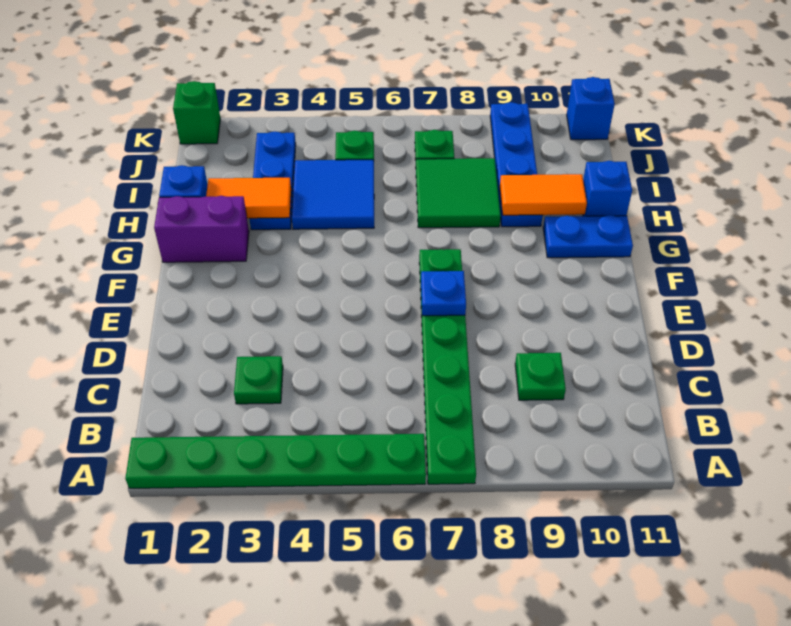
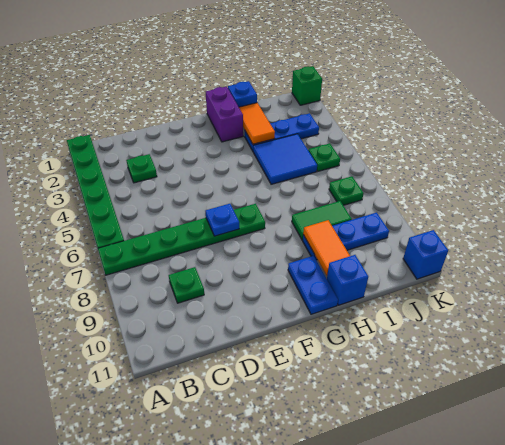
green 2x2 tile [416,158,501,228] -> green 1x2 tile [292,201,352,240]
blue 1x4 plate [490,102,543,227] -> blue 1x3 plate [303,213,389,260]

